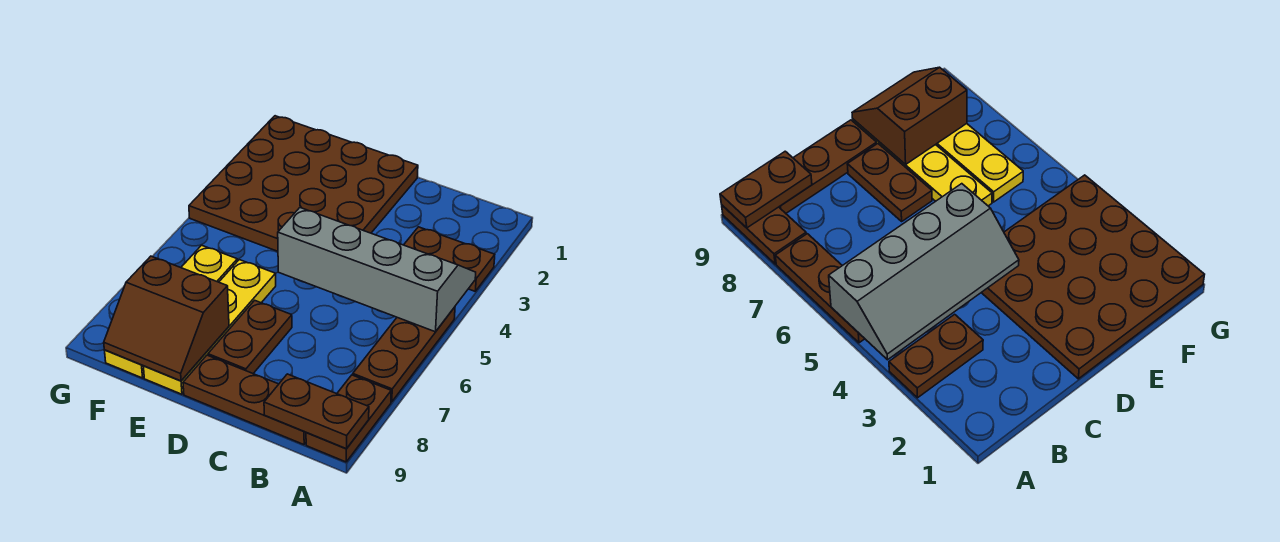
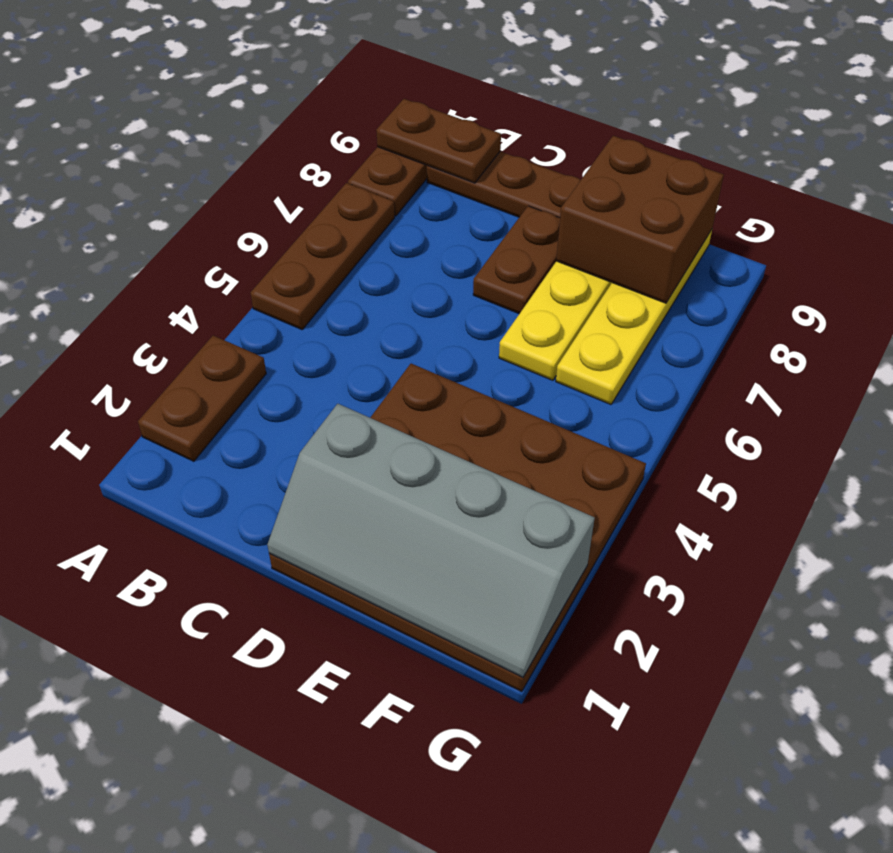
brown 1x2 plate [404,227,495,291] -> brown 1x2 plate turned to [138,335,266,461]
grey 2x4 slope [278,208,476,332] -> grey 2x4 slope moved to [267,404,595,678]
brown 2x2 slope [104,256,229,381] -> brown 2x2 brick [556,136,724,303]

